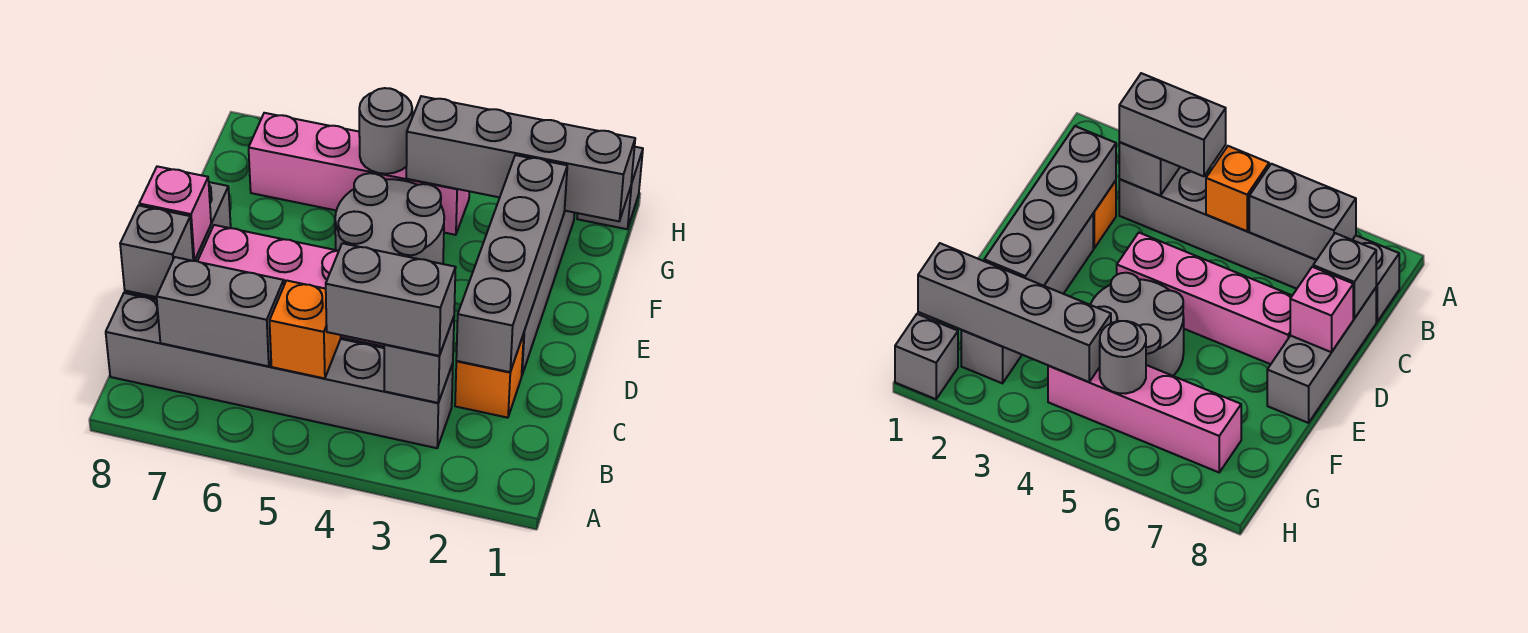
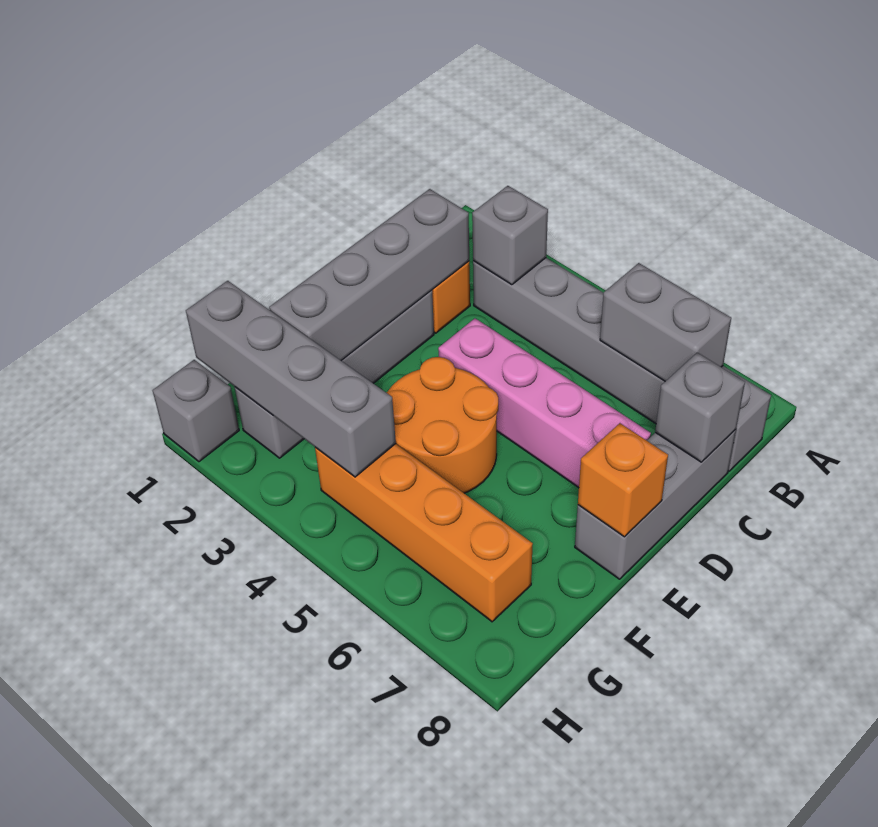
grey 1x2 brick [326,243,456,356] -> none
orange 1x1 brick [270,281,341,378] -> orange 1x1 brick moved to [578,423,668,537]
pink 1x1 brick [139,166,211,261] -> none
grey 2x2 round brick [335,173,444,264] -> orange 2x2 round brick [386,357,498,493]
pink 1x4 brick [249,113,469,235] -> orange 1x4 brick [315,444,533,622]
grey 1x1 round brick [359,88,412,174] -> none

